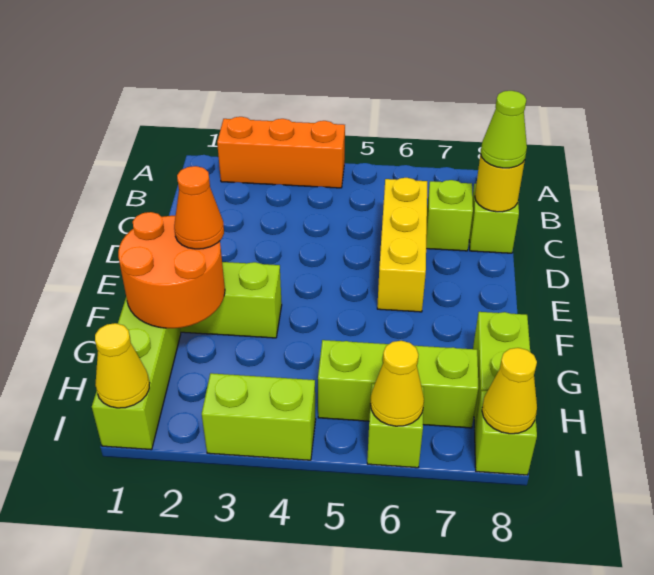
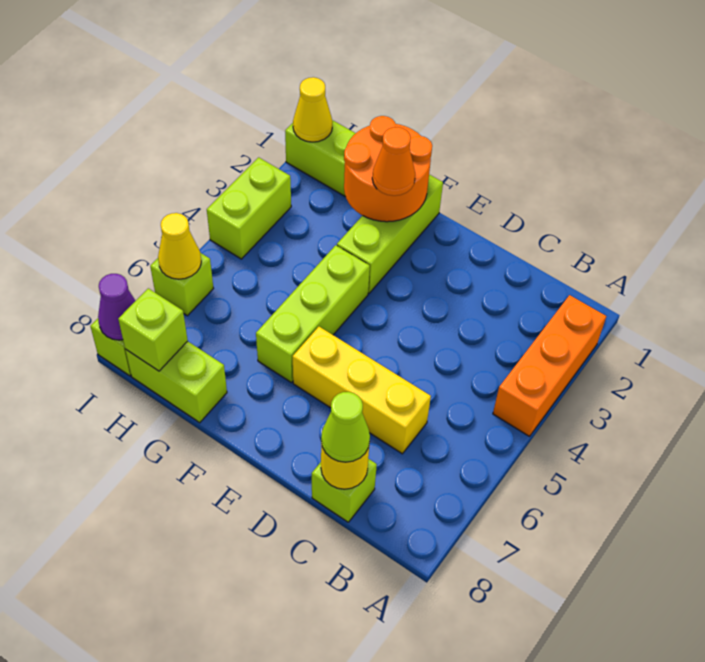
lime 1x1 brick [426,180,473,251] -> lime 1x1 brick moved to [118,288,188,371]
lime 1x3 brick [318,340,478,428] -> lime 1x3 brick moved to [256,245,370,383]
yellow 1x1 cone [482,348,537,434] -> purple 1x1 cone [98,274,135,340]

